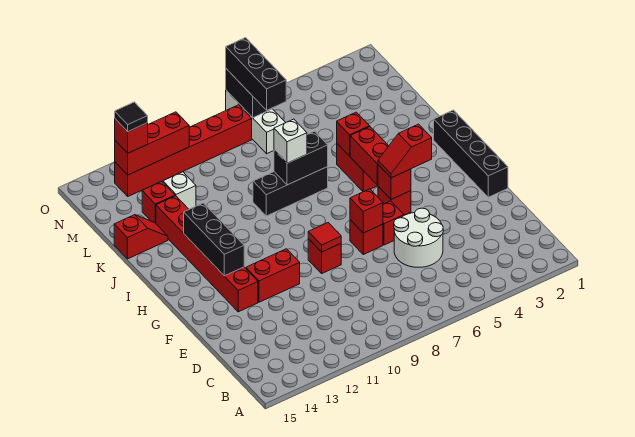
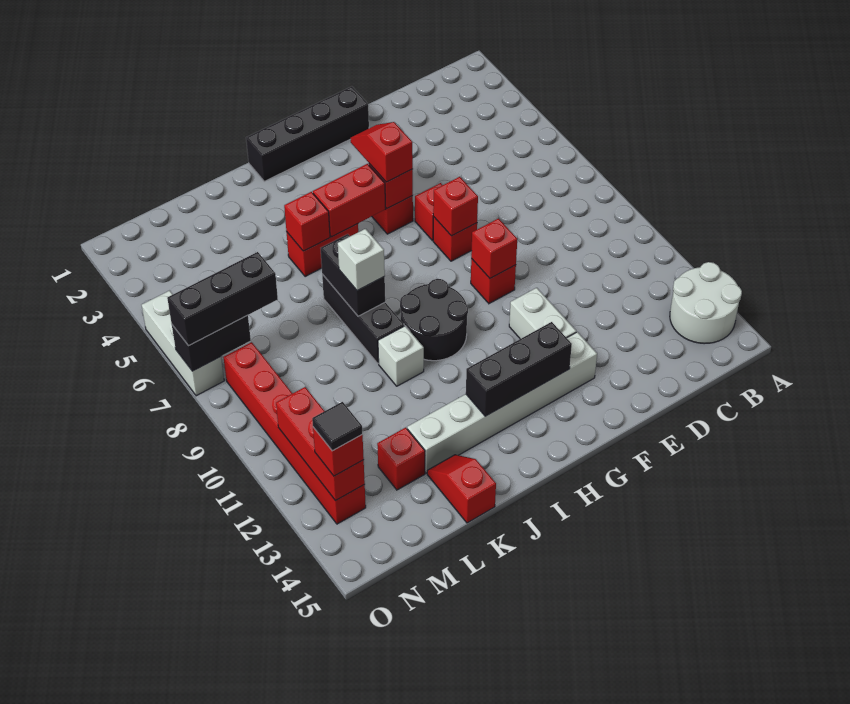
white 2x2 round brick [394,208,443,267] -> white 2x2 round brick moved to [670,262,742,344]
red 1x1 tile [308,223,341,252] -> red 1x1 brick [471,218,517,278]
red 1x2 brick [246,249,300,302] -> white 1x2 brick [509,288,576,339]
red 1x6 brick [156,196,258,312] -> white 1x6 brick [407,332,597,473]
red 1x2 slope [378,124,432,178] -> red 1x2 slope turned to [351,122,413,182]
none -> black 2x2 round brick [400,279,468,361]
white 1x1 brick [163,172,196,209] -> white 1x1 brick moved to [378,326,424,386]
white 1x3 brick [226,90,286,154] -> white 1x3 brick turned to [142,291,224,396]

